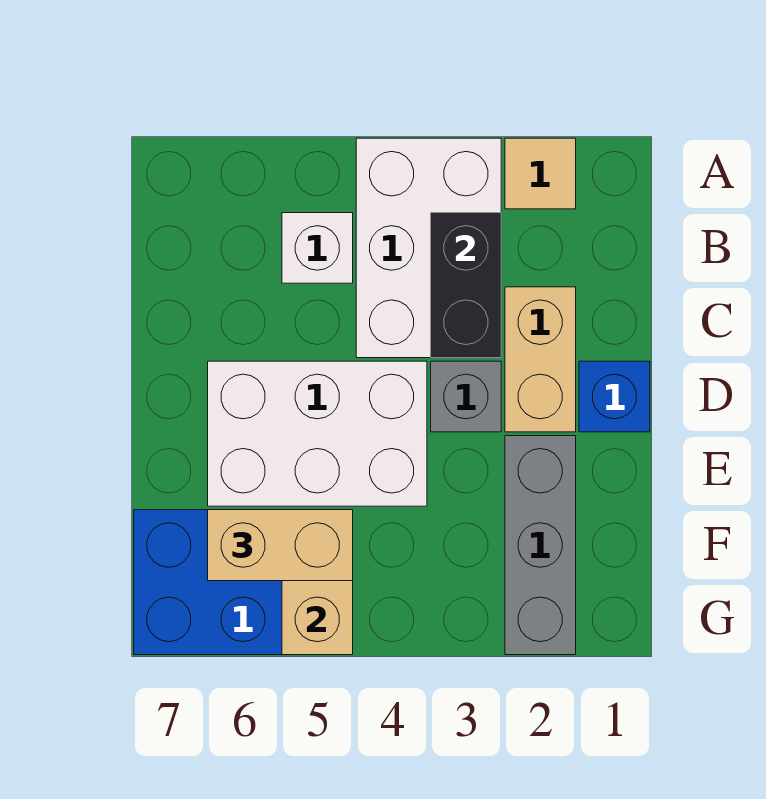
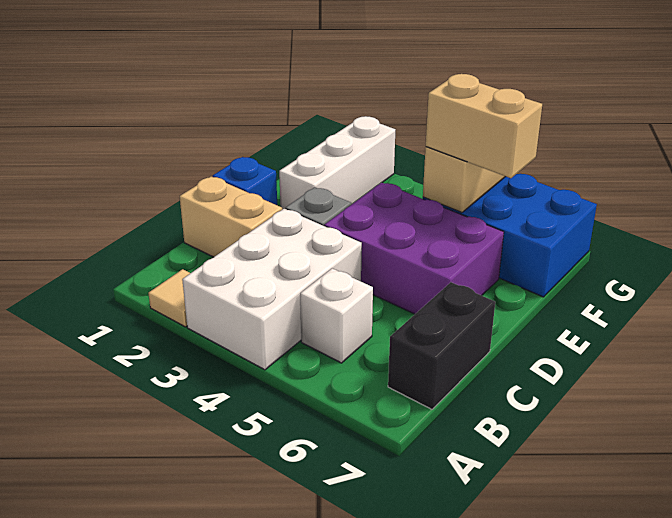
black 1x2 brick [431,213,501,358] -> black 1x2 brick moved to [388,282,495,409]
tan 1x2 brick [505,287,576,432] -> tan 1x2 brick turned to [180,177,282,257]
white 2x3 brick [208,361,427,506] -> purple 2x3 brick [324,183,504,314]
grey 1x3 brick [505,436,576,655] -> white 1x3 brick [279,116,395,209]

